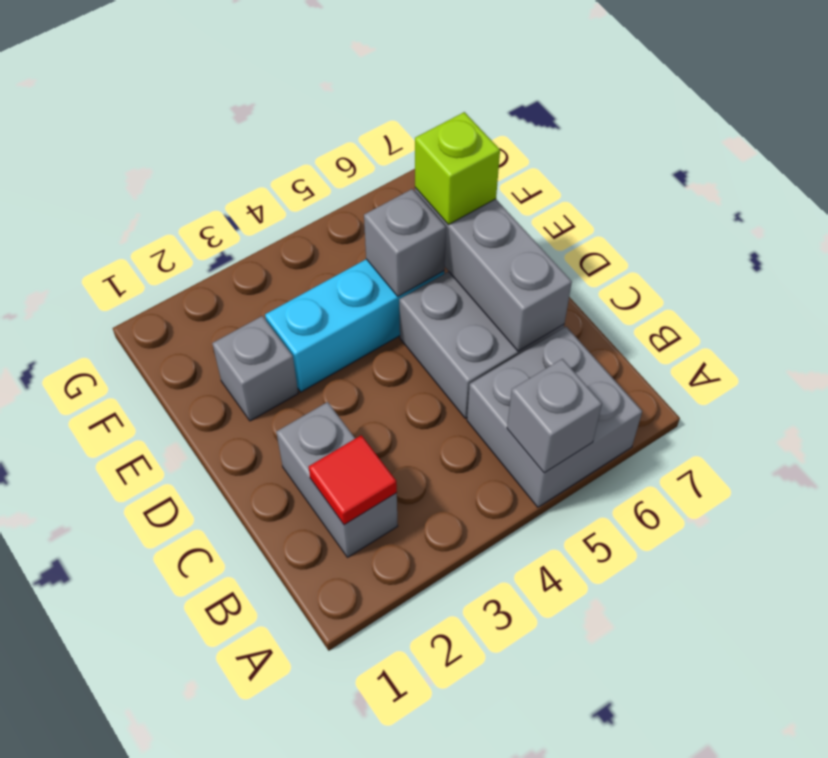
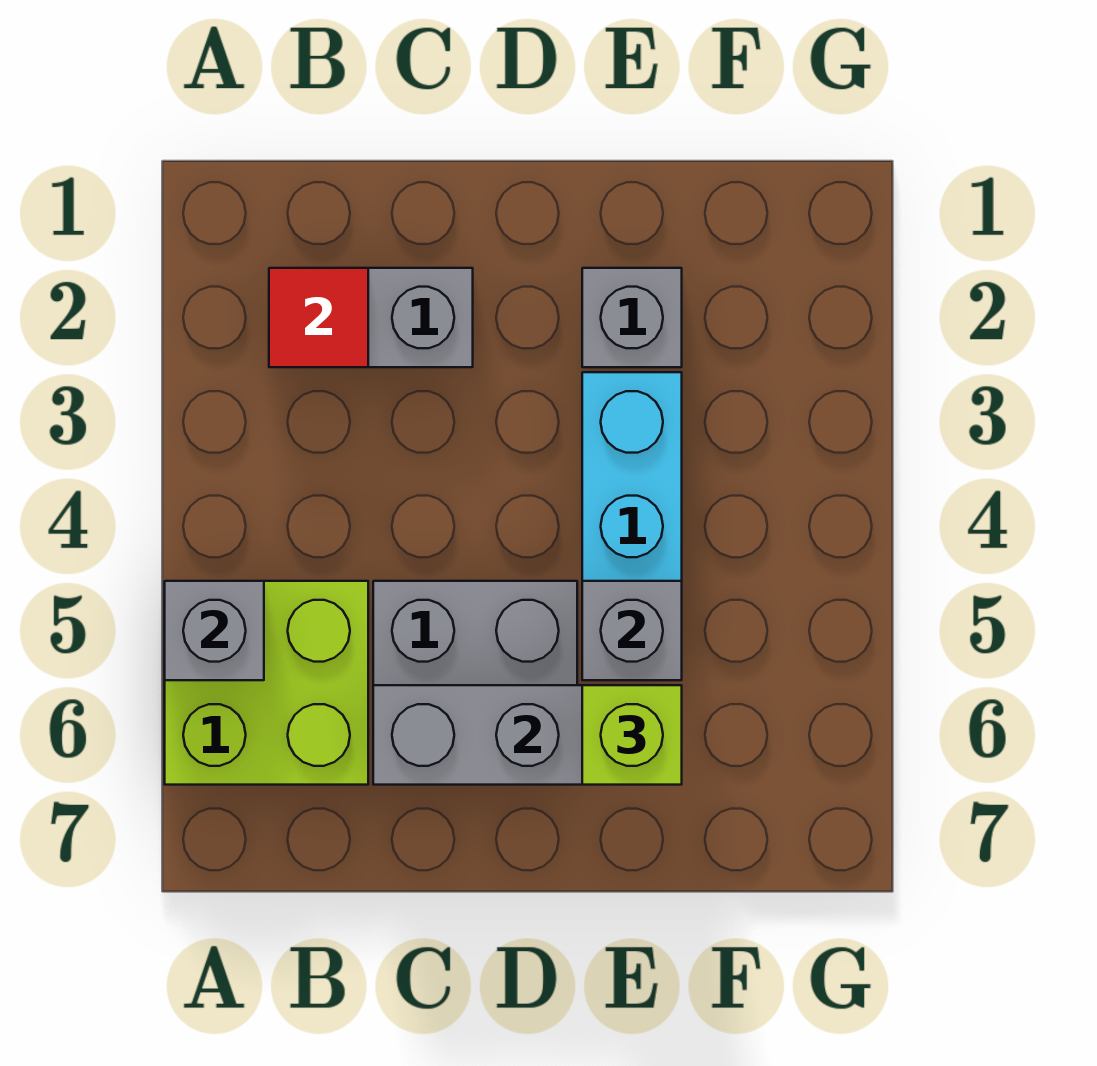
grey 2x2 brick [467,327,642,507] -> lime 2x2 brick [165,581,368,785]

